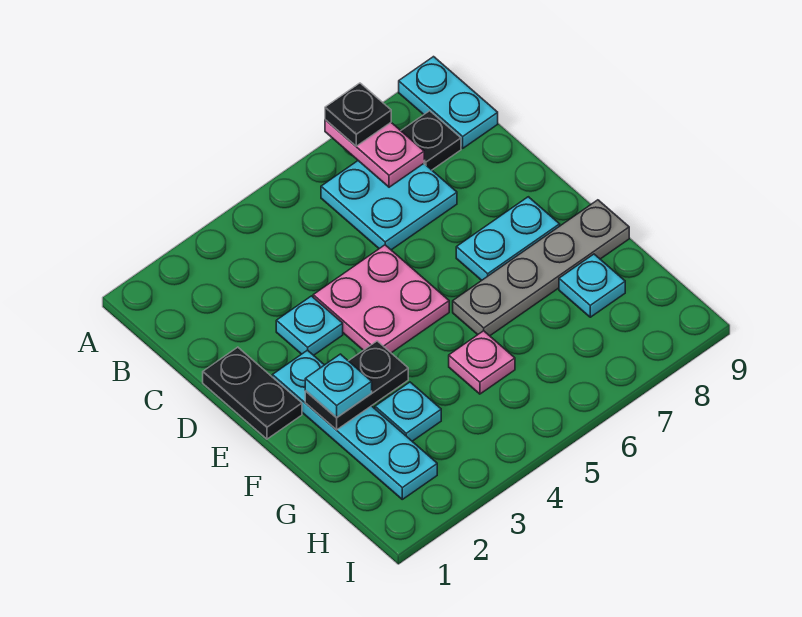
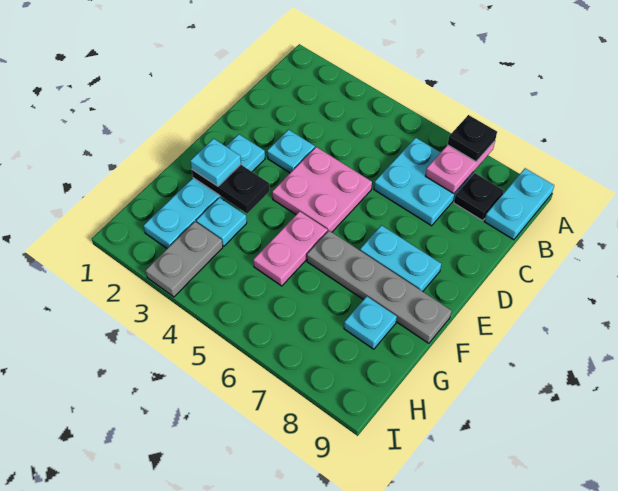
black 1x2 plate [203,347,302,439] -> none
pink 1x1 plate [449,331,515,394] -> pink 1x2 plate [253,211,328,286]
none -> grey 1x2 plate [145,222,223,297]

